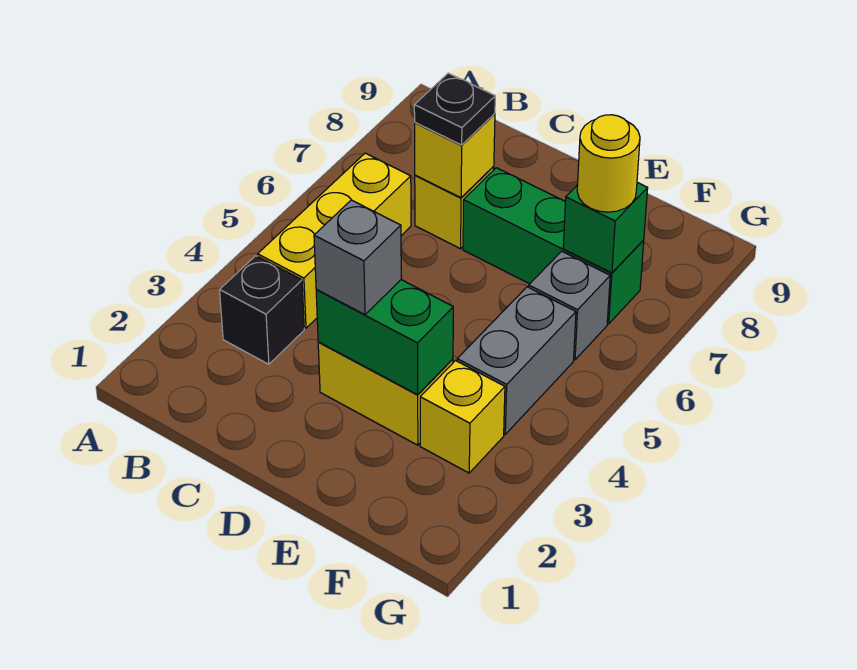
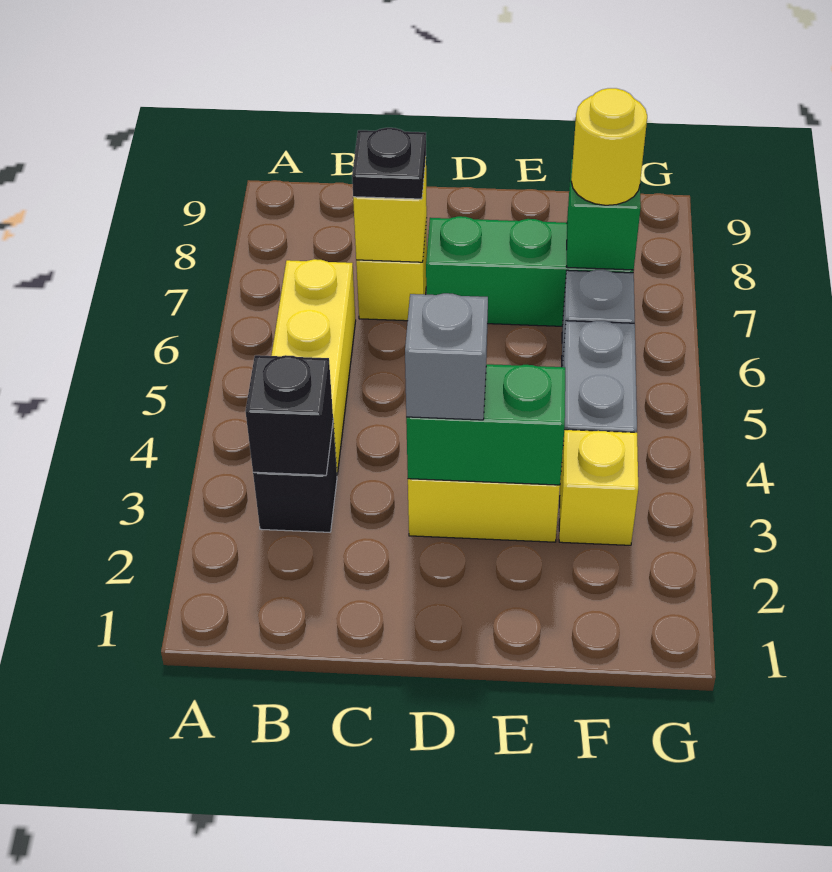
none -> black 1x1 brick [245,355,333,475]

